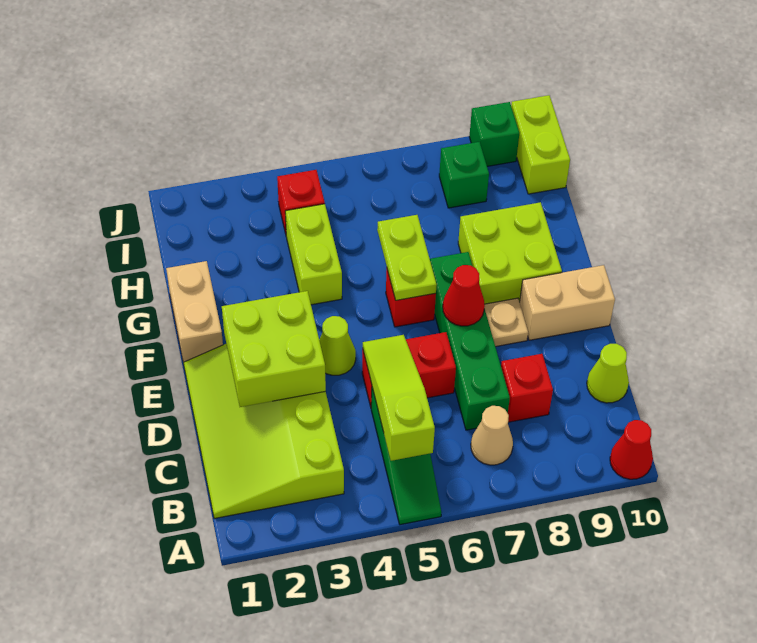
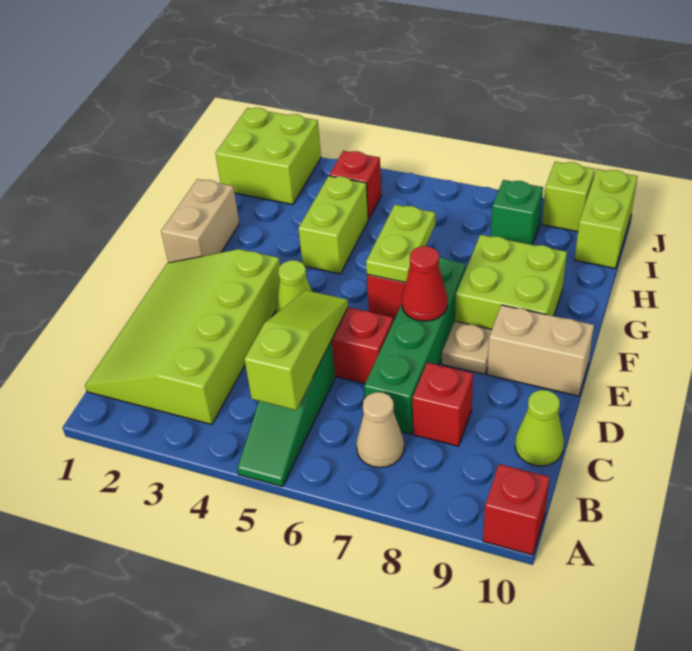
red 1x1 cone [610,420,653,479] -> red 1x1 brick [483,464,550,555]
lime 2x2 brick [222,291,326,407] -> lime 2x2 brick moved to [216,108,321,204]
green 1x1 brick [469,102,519,166] -> lime 1x1 brick [542,162,595,232]

